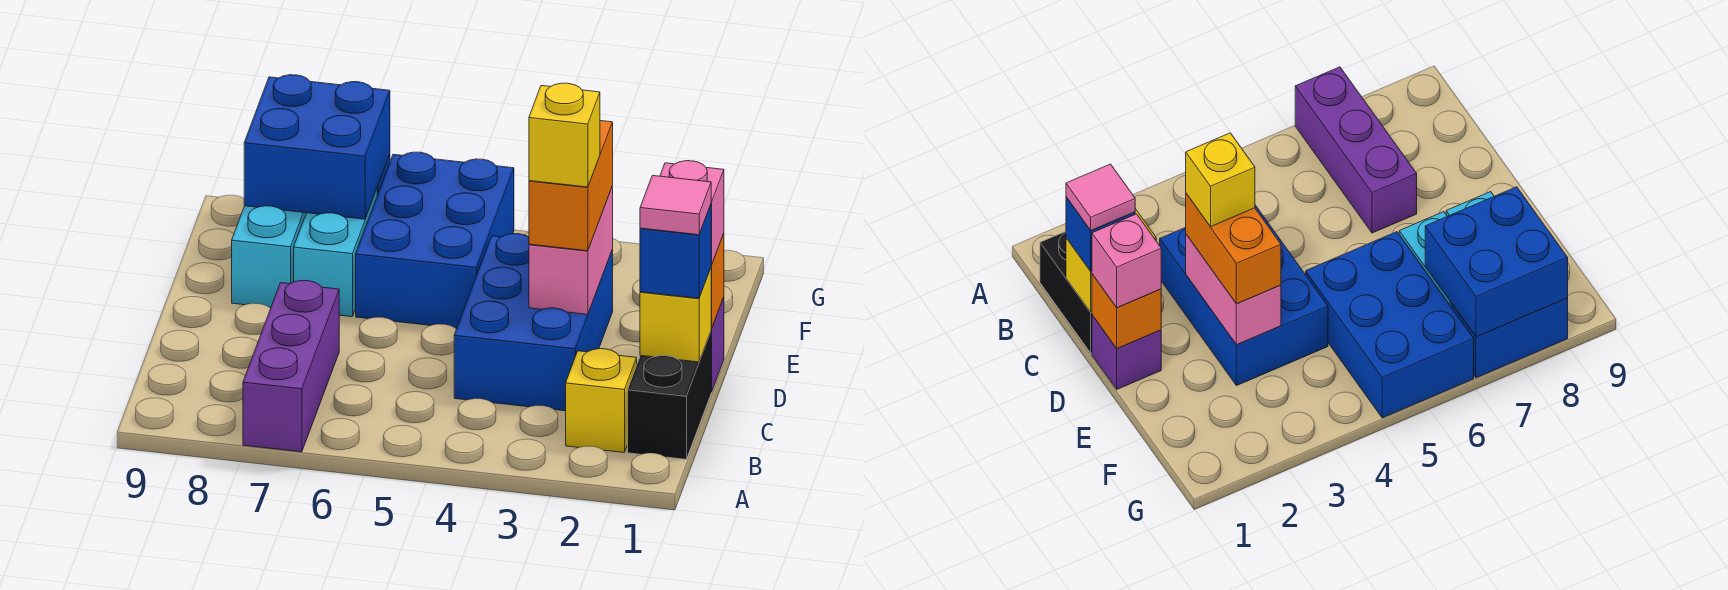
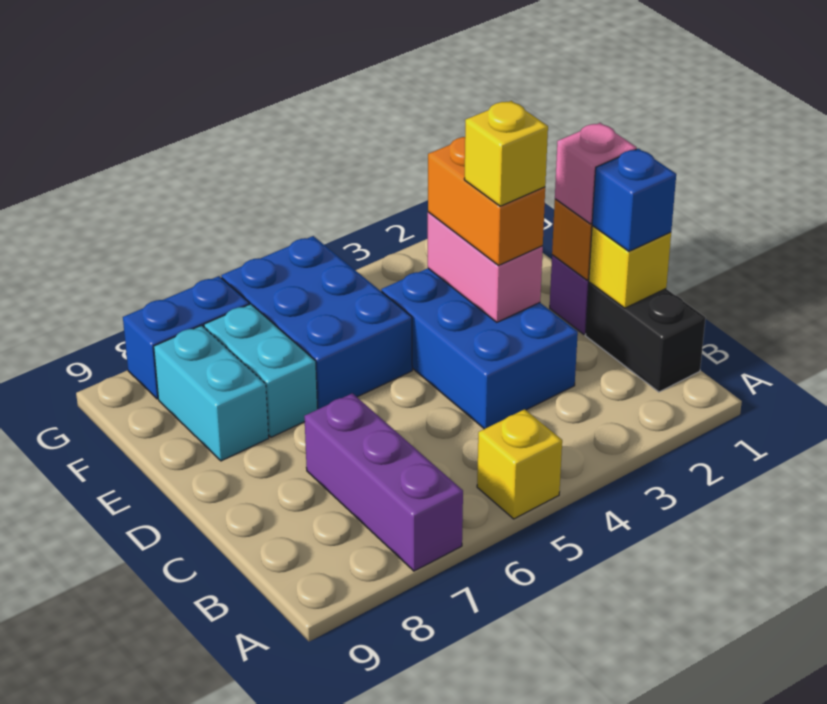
yellow 1x1 brick [566,349,637,452] -> yellow 1x1 brick moved to [477,409,562,519]
pink 1x1 tile [640,176,711,235] -> none
blue 2x2 brick [244,75,390,219] -> none

